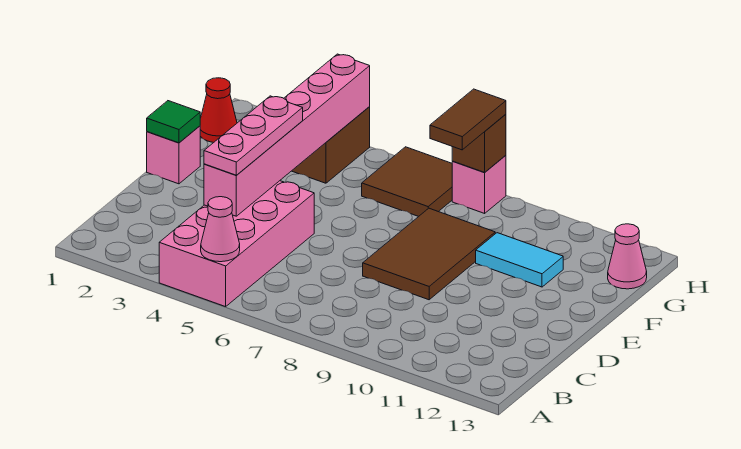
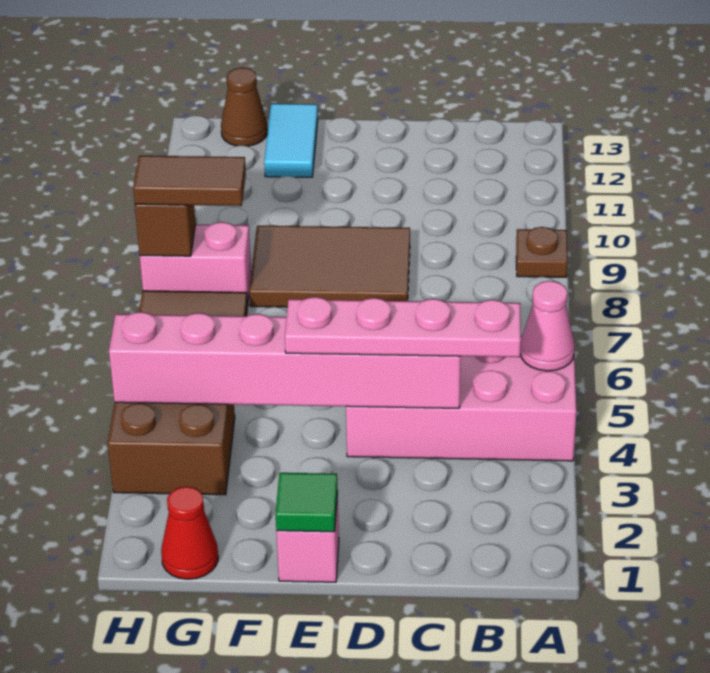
none -> brown 1x1 plate [516,227,568,277]
pink 1x3 plate [204,96,303,175] -> pink 1x4 plate [285,297,521,357]
cyan 1x2 tile [476,233,563,287] -> cyan 1x2 tile moved to [264,104,318,177]
pink 1x1 cone [608,224,647,289] -> brown 1x1 cone [221,68,268,146]
pink 1x1 brick [452,155,506,213] -> pink 1x2 brick [140,222,251,306]

